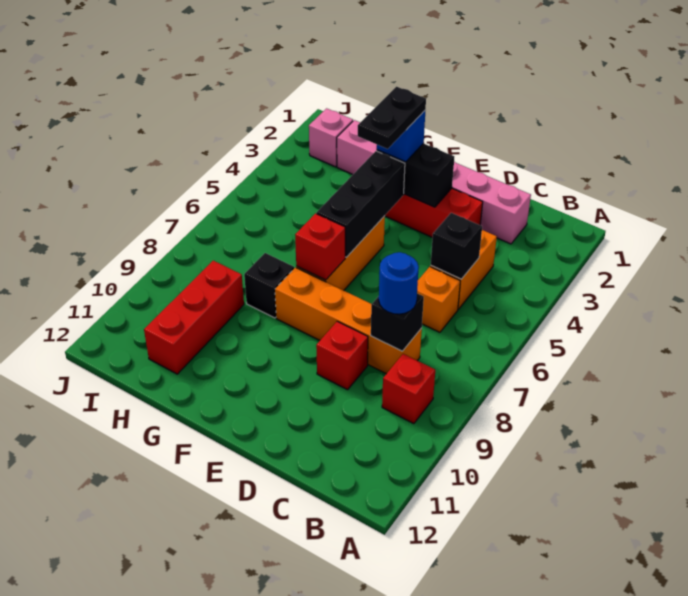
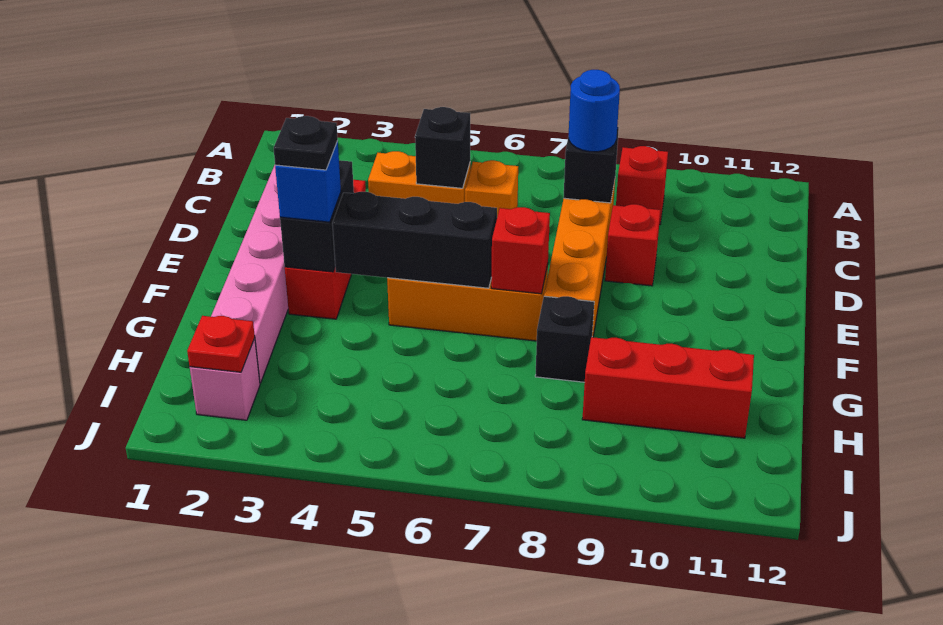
black 1x2 plate [358,87,426,149] -> black 1x1 plate [274,116,338,170]
none -> red 1x1 plate [187,316,255,372]

